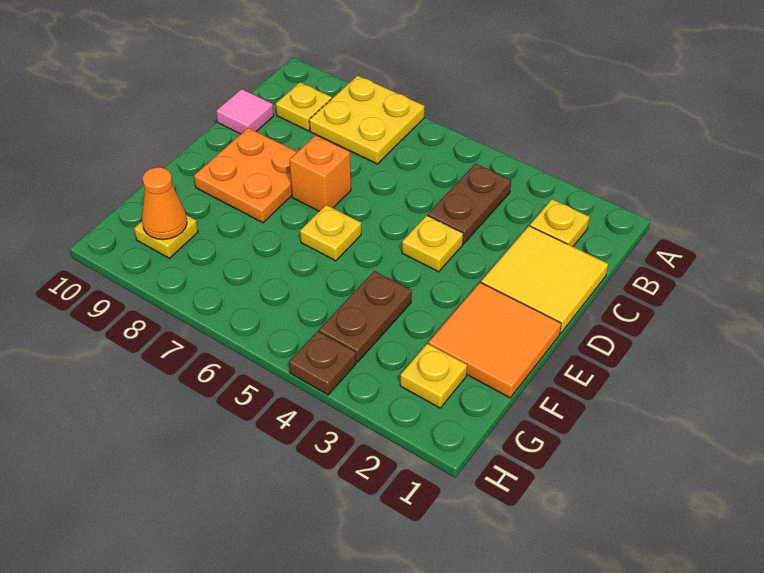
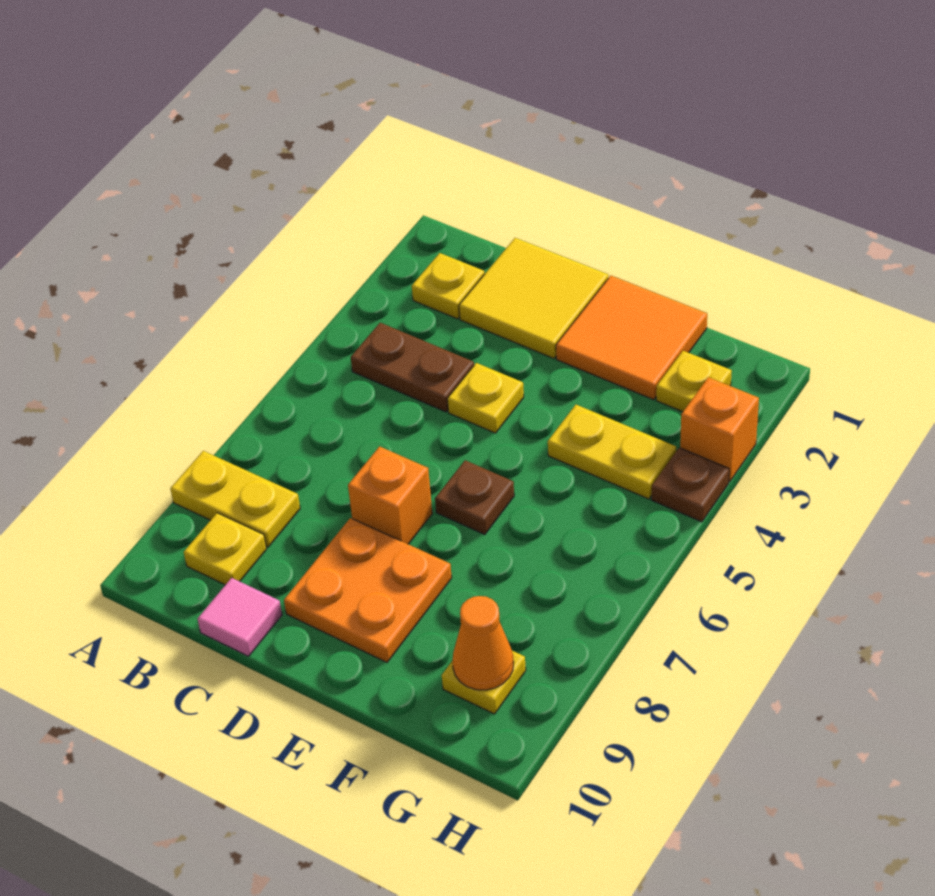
yellow 2x2 plate [309,76,425,164] -> yellow 1x2 plate [170,451,300,547]
yellow 1x1 plate [300,205,361,261] -> brown 1x1 plate [435,460,514,535]
brown 1x2 plate [319,271,412,362] -> yellow 1x2 plate [548,405,676,499]
none -> orange 1x1 brick [680,377,759,482]

